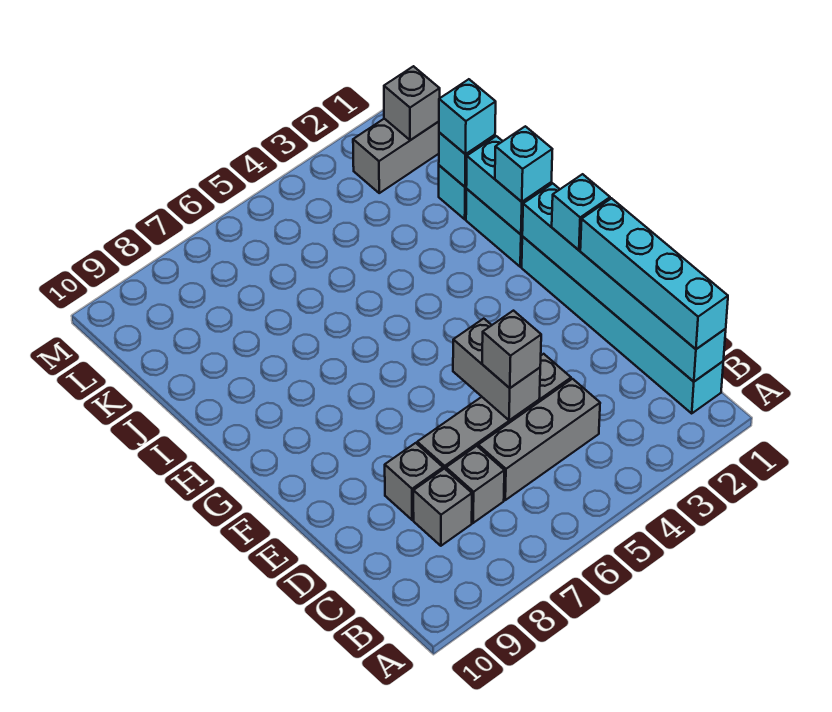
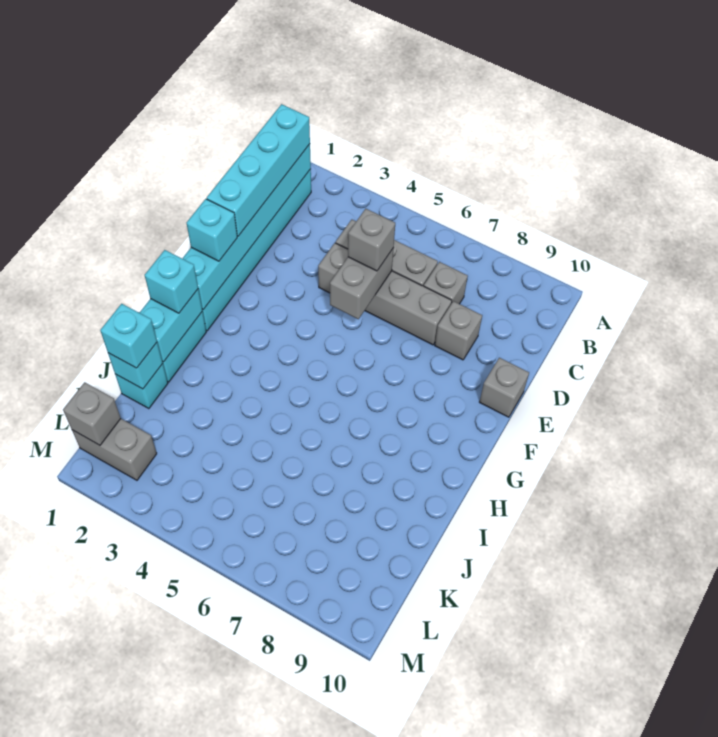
grey 1x1 brick [413,468,472,546] -> grey 1x1 brick moved to [480,358,529,417]

